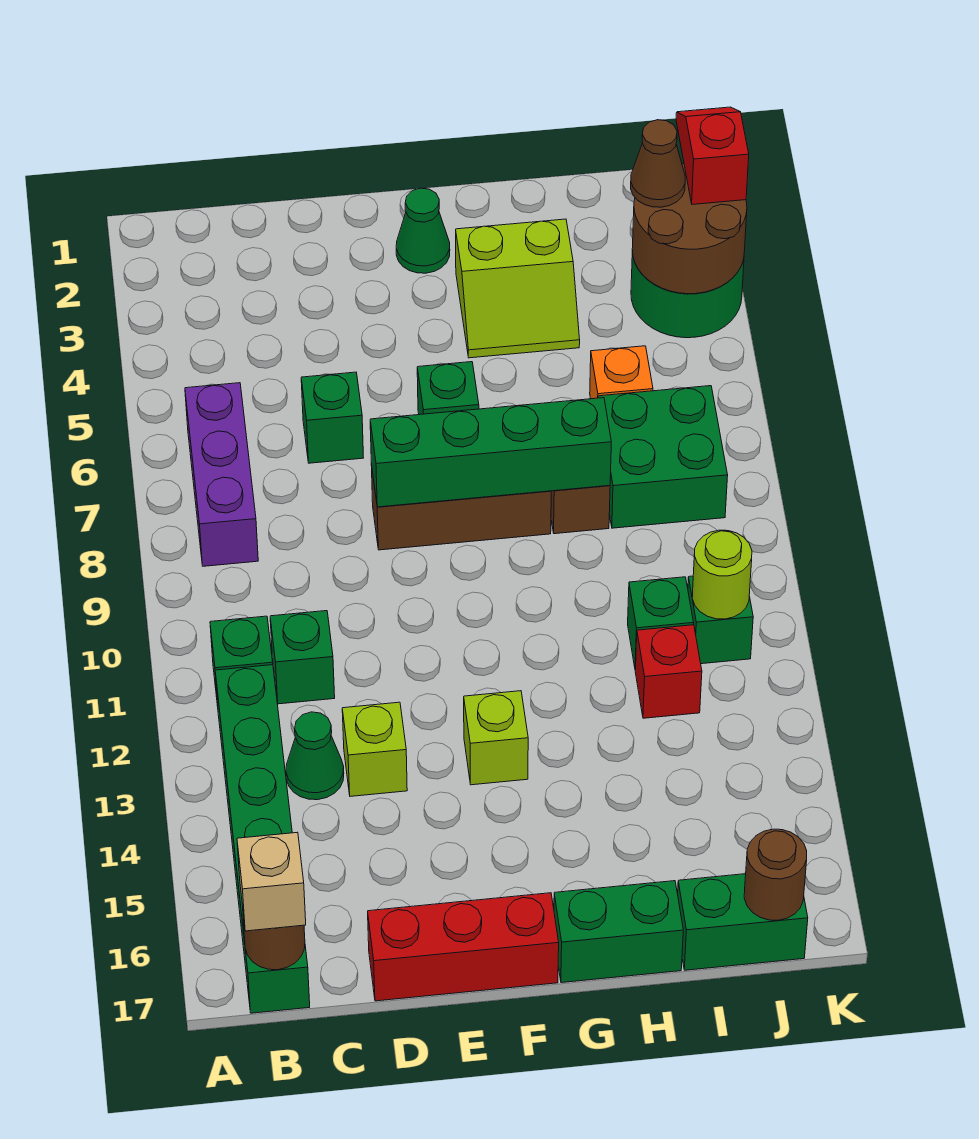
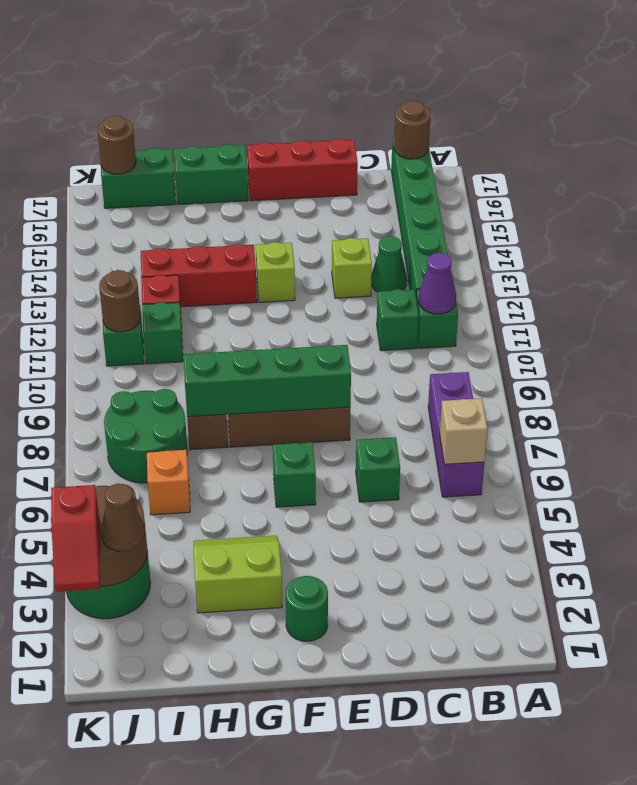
none -> purple 1x1 cone [419,253,456,314]
tan 1x1 brick [237,832,306,931] -> tan 1x1 brick moved to [440,398,487,464]
green 1x1 cone [396,188,450,273] -> green 1x1 round brick [286,576,328,641]
none -> red 1x3 brick [141,244,257,307]
green 2x2 brick [598,386,728,528] -> green 2x2 round brick [104,389,187,483]
lime 1x1 round brick [692,530,752,619] -> brown 1x1 round brick [99,270,141,332]

